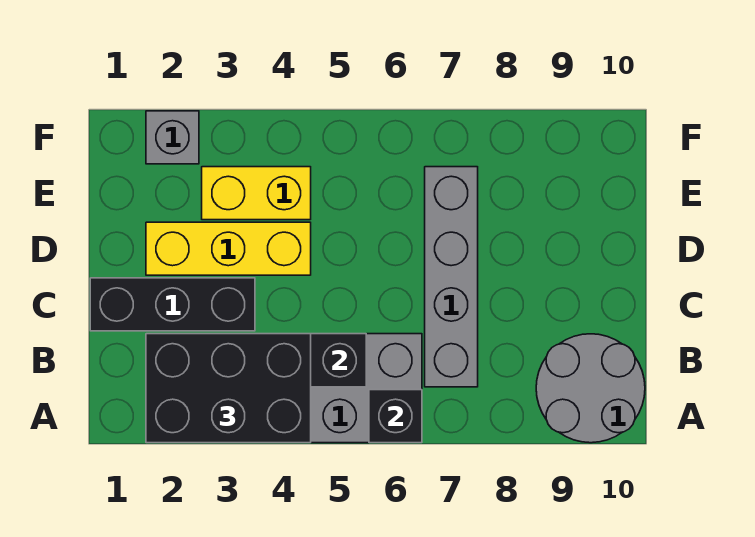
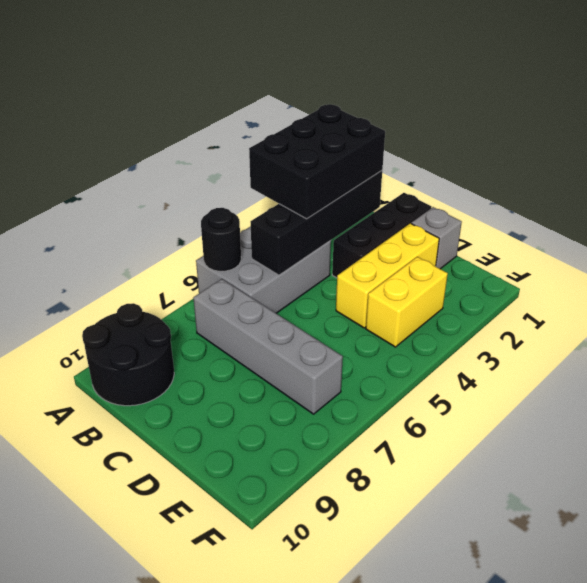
black 1x1 brick [369,390,422,443] -> black 1x1 round brick [201,208,241,271]
grey 2x2 round brick [536,334,645,443] -> black 2x2 round brick [82,303,174,406]
grey 1x1 brick [146,111,199,164] -> grey 1x1 brick moved to [411,207,462,269]

